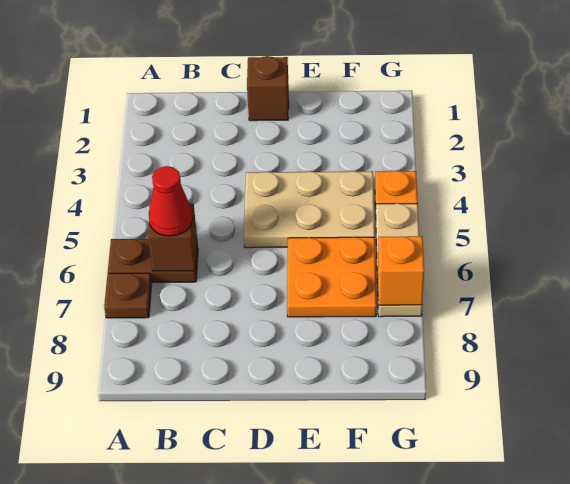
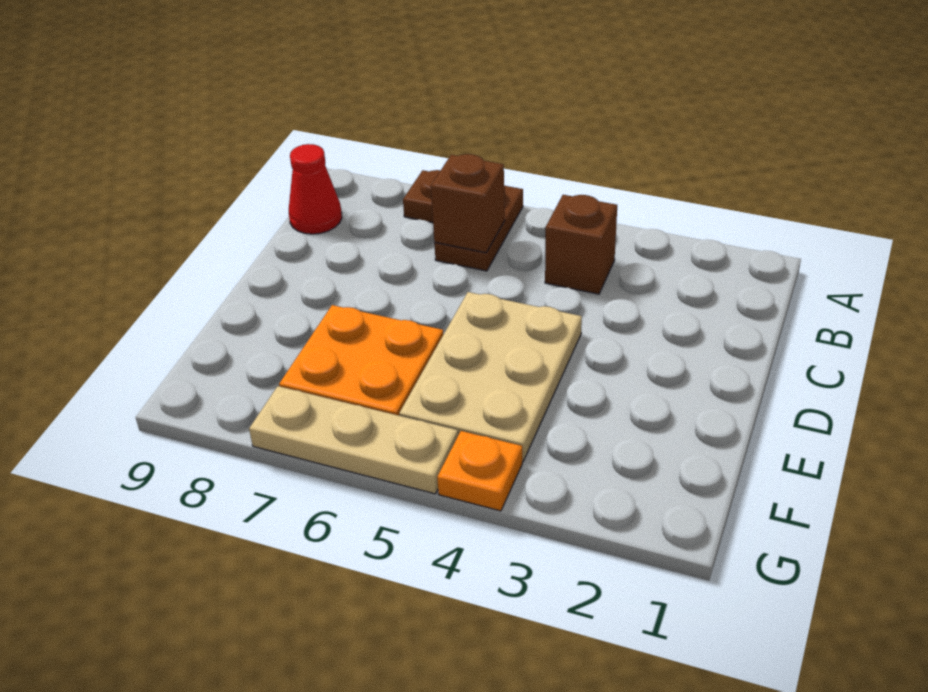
red 1x1 cone [149,166,193,236] -> red 1x1 cone moved to [289,144,342,234]
brown 1x1 brick [247,56,289,121] -> brown 1x1 brick moved to [545,195,617,294]
orange 1x1 brick [378,236,424,305] -> none

